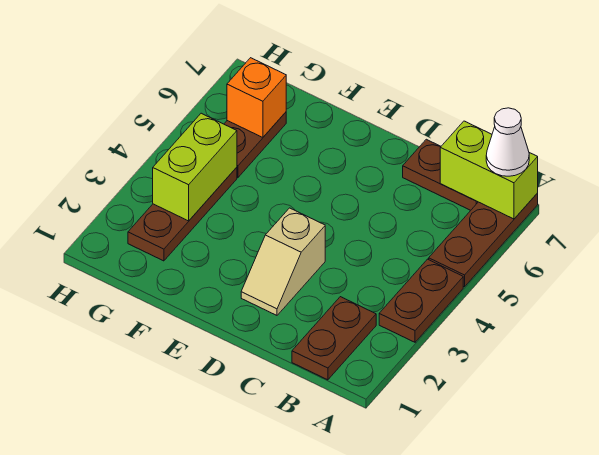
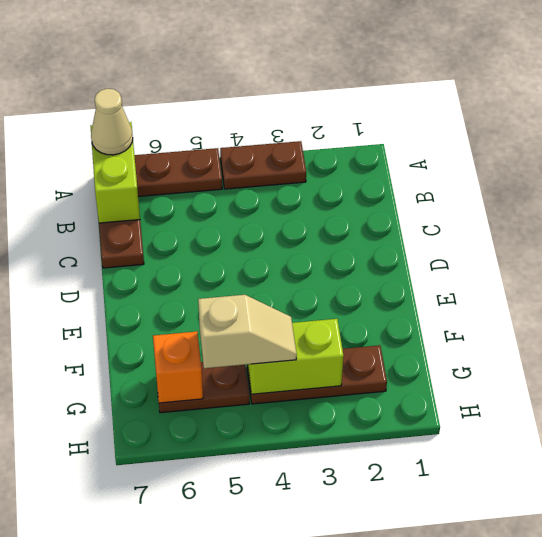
white 1x1 cone [486,108,529,176] -> tan 1x1 cone [91,89,133,155]
brown 1x2 plate [292,297,376,380] -> none
tan 1x2 slope [241,208,325,315] -> tan 1x2 slope moved to [198,295,297,368]

